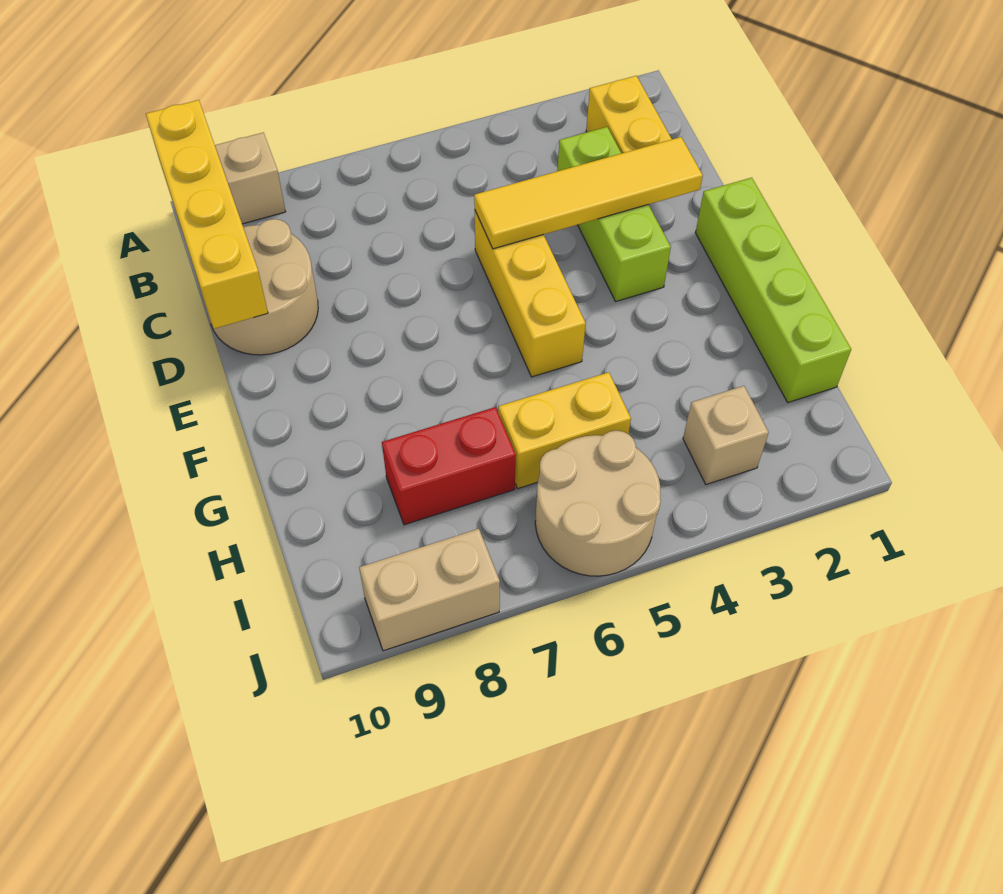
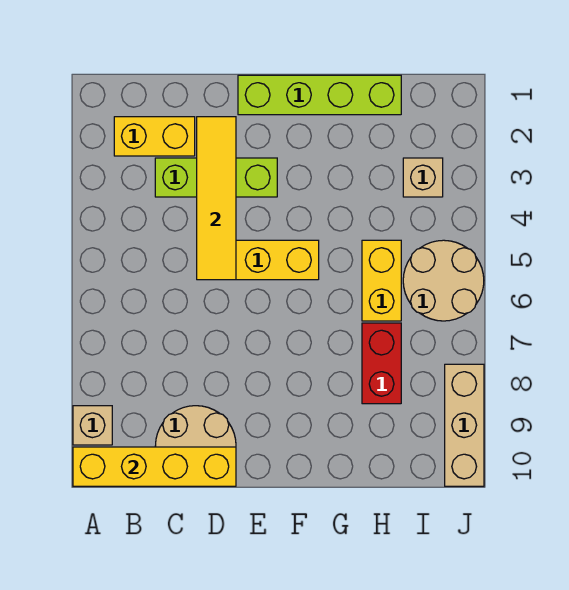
tan 1x2 brick [359,529,500,651] -> tan 1x3 brick [445,364,484,486]

